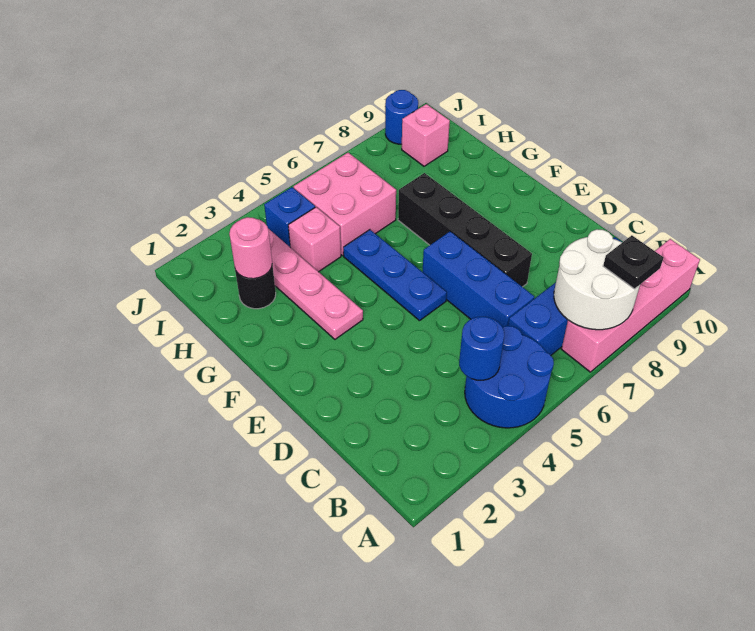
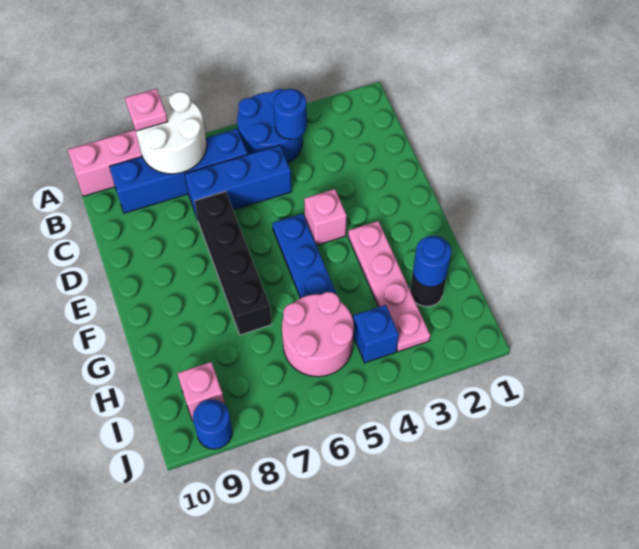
black 1x1 plate [603,235,663,289] -> pink 1x1 plate [125,89,168,131]
blue 1x3 brick [423,231,534,327] -> blue 1x3 brick turned to [185,145,291,220]
pink 1x1 round brick [229,217,272,279] -> blue 1x1 round brick [413,236,451,287]
pink 1x1 brick [288,207,341,272] -> pink 1x1 brick moved to [304,189,347,245]
pink 2x2 brick [293,153,396,256] -> pink 2x2 round brick [282,292,354,377]

